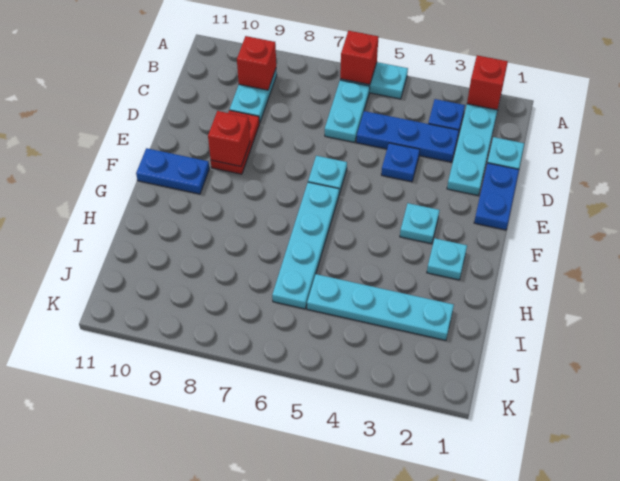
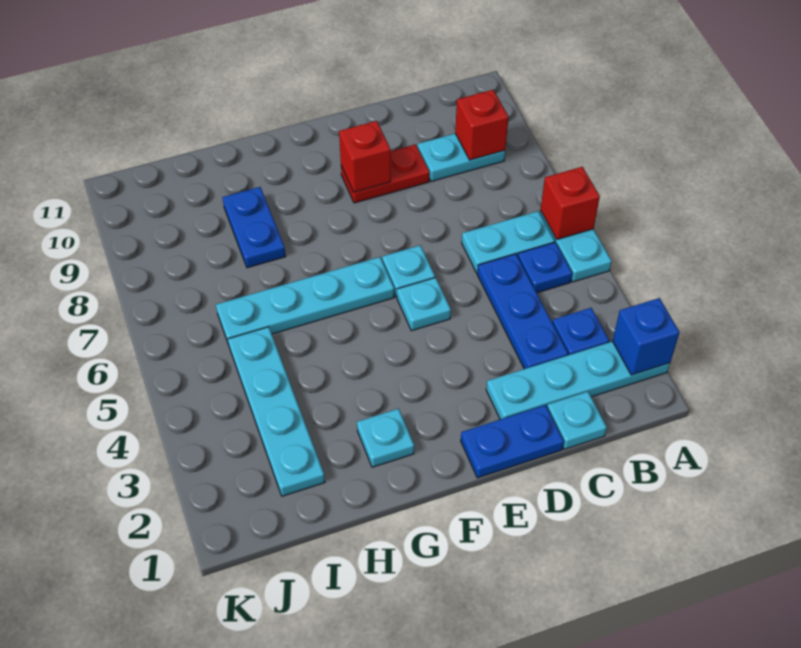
red 1x1 brick [467,55,508,110] -> blue 1x1 brick [612,298,680,375]
blue 1x1 plate [381,143,420,182] -> blue 1x1 plate moved to [518,242,572,293]
cyan 1x1 plate [400,203,439,244] -> cyan 1x1 plate moved to [397,278,451,331]
blue 1x2 plate [136,148,209,194] -> blue 1x2 plate moved to [222,187,286,268]

